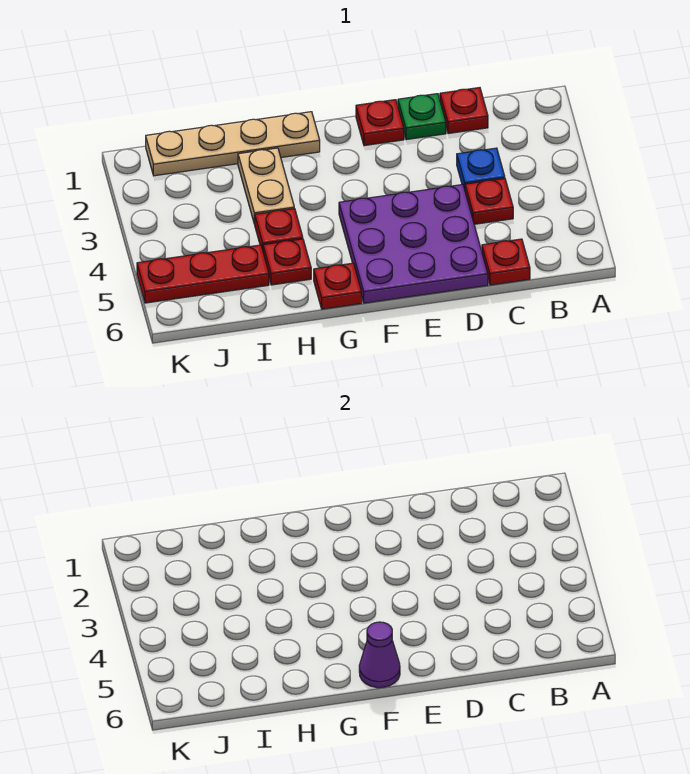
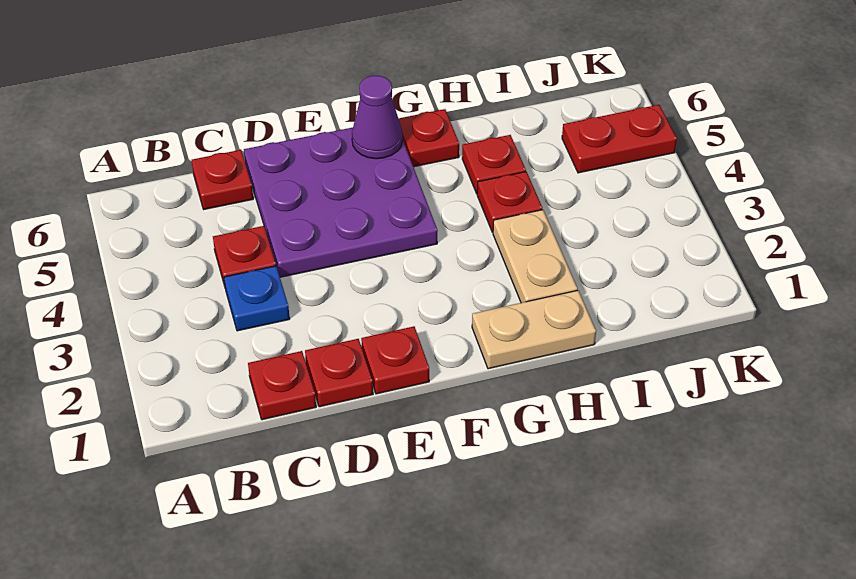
green 1x1 plate [398,94,446,140] -> red 1x1 plate [305,339,373,407]
tan 1x4 plate [146,112,320,176] -> tan 1x2 plate [472,290,596,369]
red 1x3 plate [137,245,269,303] -> red 1x2 plate [562,105,677,173]

